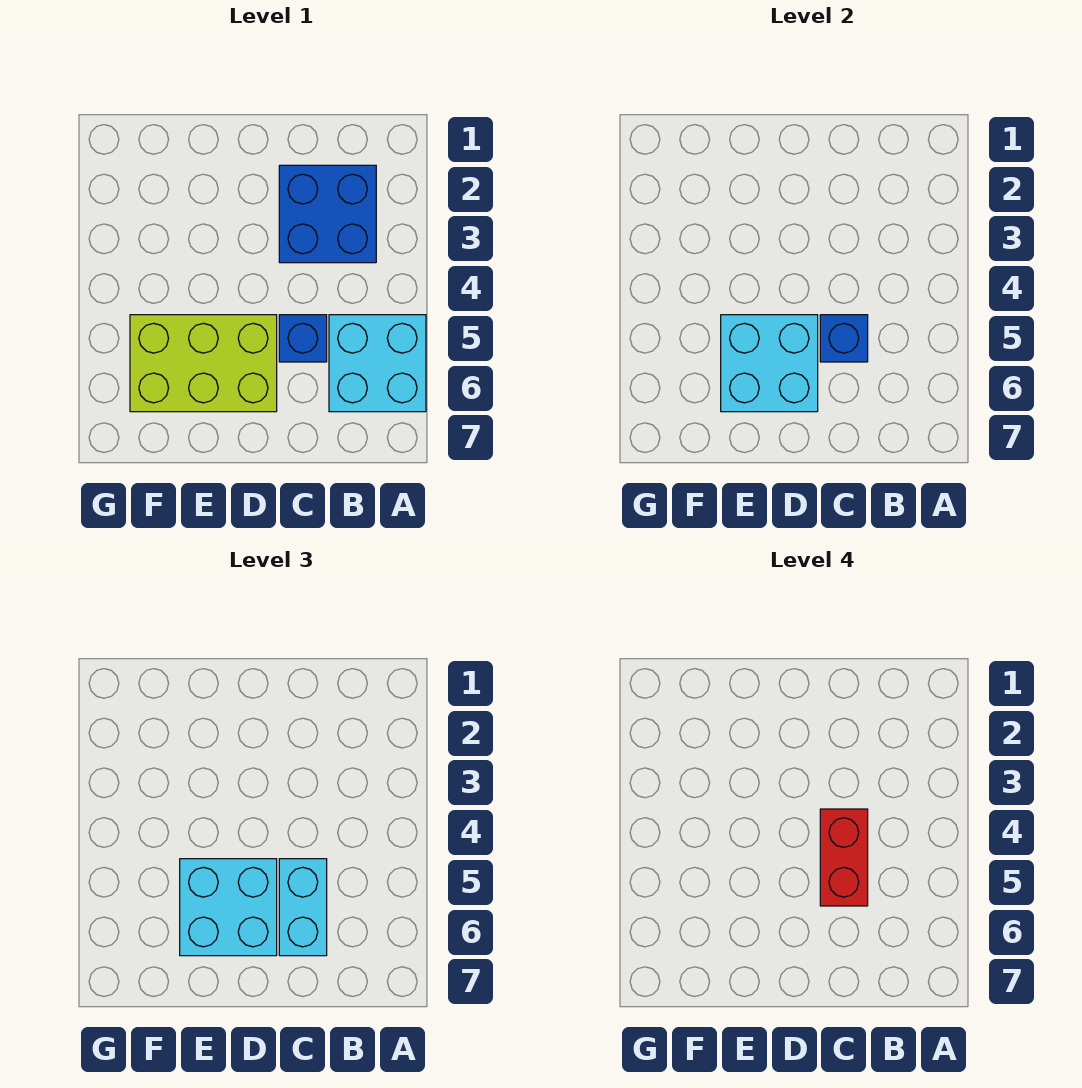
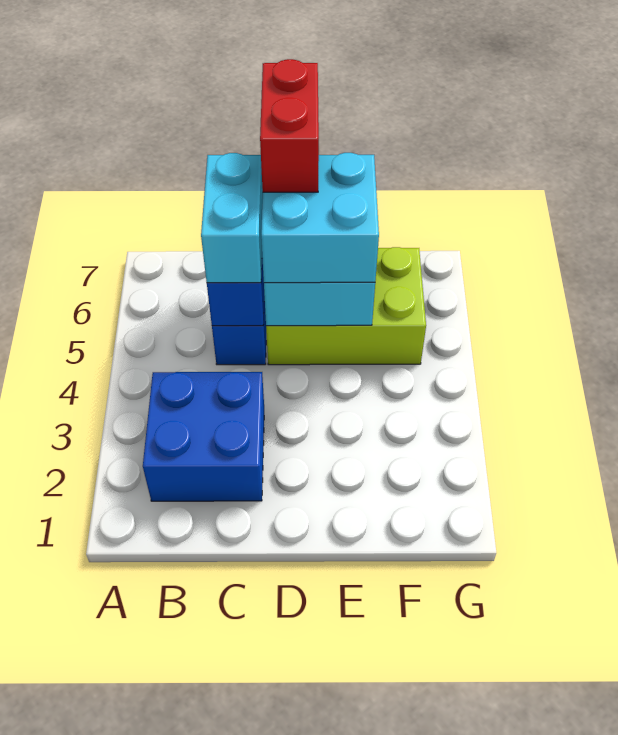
cyan 2x2 brick [329,315,426,412] -> none
red 1x2 brick [820,809,868,906] -> red 1x2 brick moved to [260,59,319,192]

